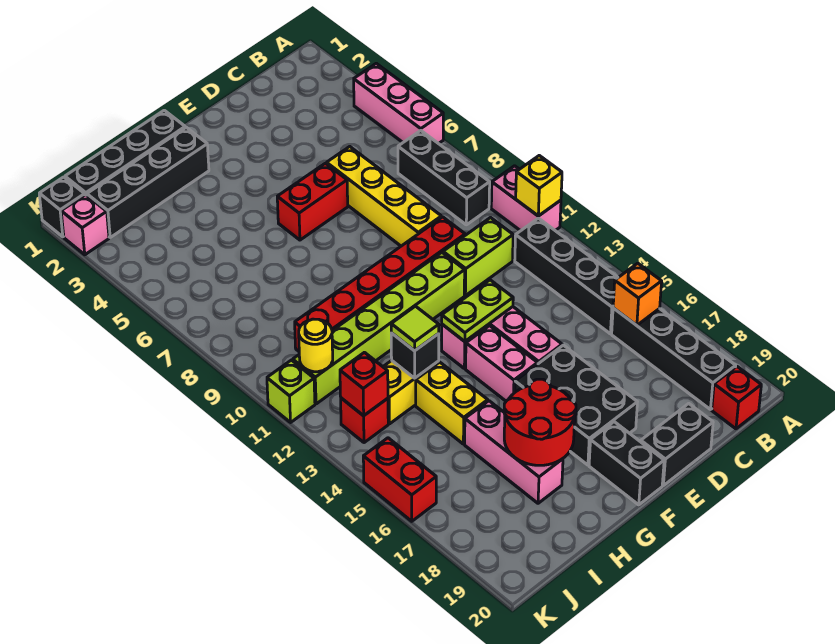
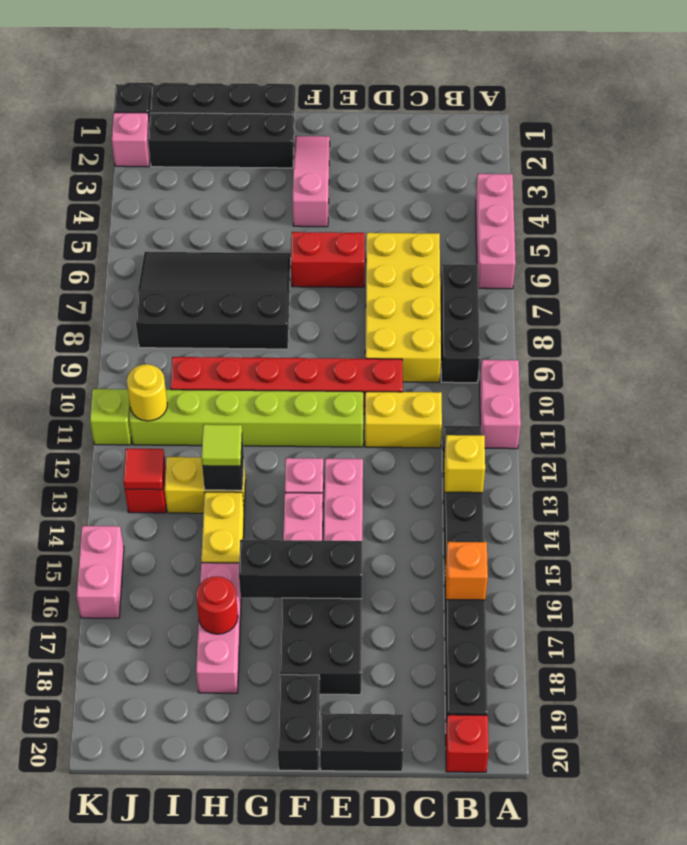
yellow 1x1 brick [516,156,562,216] -> yellow 1x1 brick moved to [444,435,485,493]
lime 1x2 brick [443,218,513,296] -> yellow 1x2 brick [365,392,442,448]
yellow 1x4 brick [327,147,441,246] -> yellow 2x4 brick [365,233,441,382]
lime 1x2 plate [442,280,513,341] -> none
none -> black 1x3 brick [239,540,362,599]
none -> pink 1x3 slope [293,136,330,227]
none -> black 3x4 slope [136,252,291,349]
red 2x2 round brick [504,379,576,465] -> red 1x1 round brick [196,576,238,634]
red 1x1 brick [340,352,388,416] -> red 1x1 tile [123,449,165,490]
red 1x2 brick [363,438,436,521] -> pink 1x2 brick [76,526,124,618]

